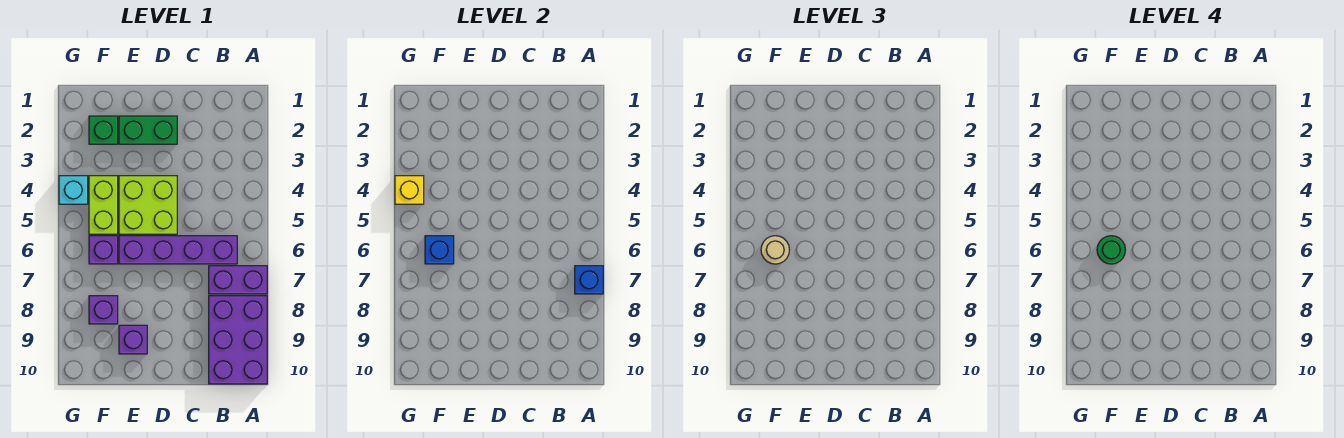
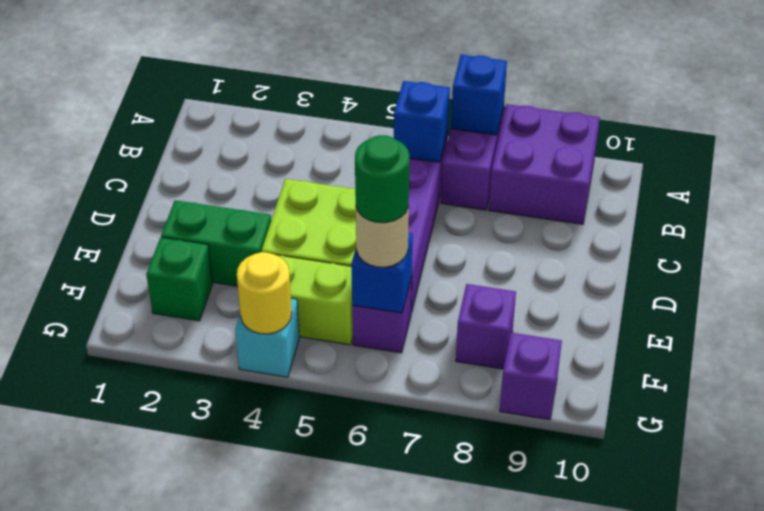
purple 2x3 brick [209,296,267,384] -> purple 2x2 brick [489,104,600,224]
none -> blue 1x1 brick [394,81,450,162]
green 1x2 brick [119,116,177,144] -> green 1x2 brick turned to [161,200,271,286]
purple 1x1 brick [119,325,147,354] -> purple 1x1 brick moved to [500,333,562,420]
yellow 1x1 brick [395,176,424,204] -> yellow 1x1 round brick [237,252,292,334]

